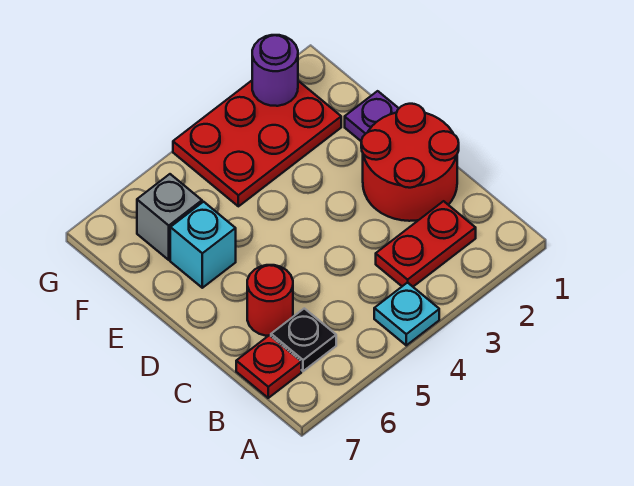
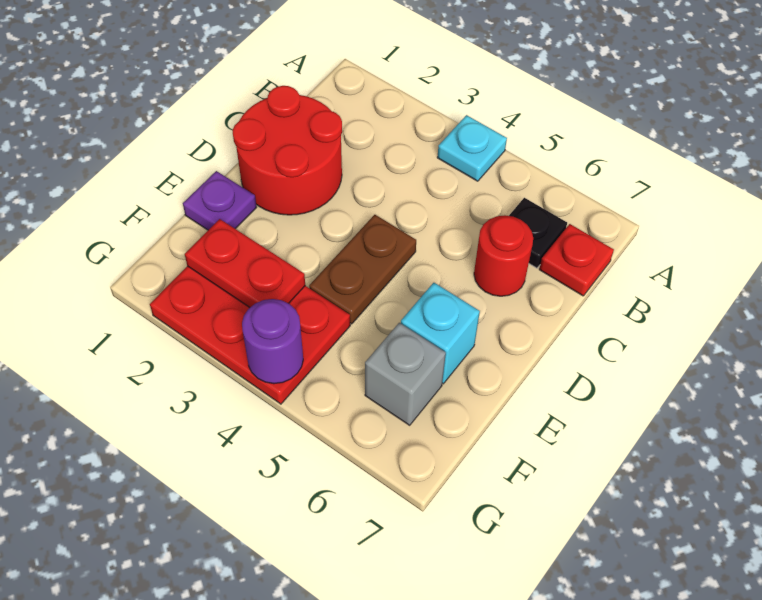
red 1x2 plate [376,201,476,287] -> red 1x2 plate moved to [185,219,305,308]
none -> brown 1x2 plate [309,215,416,324]
purple 1x1 round brick [252,35,298,106] -> purple 1x1 round brick moved to [242,299,303,384]

